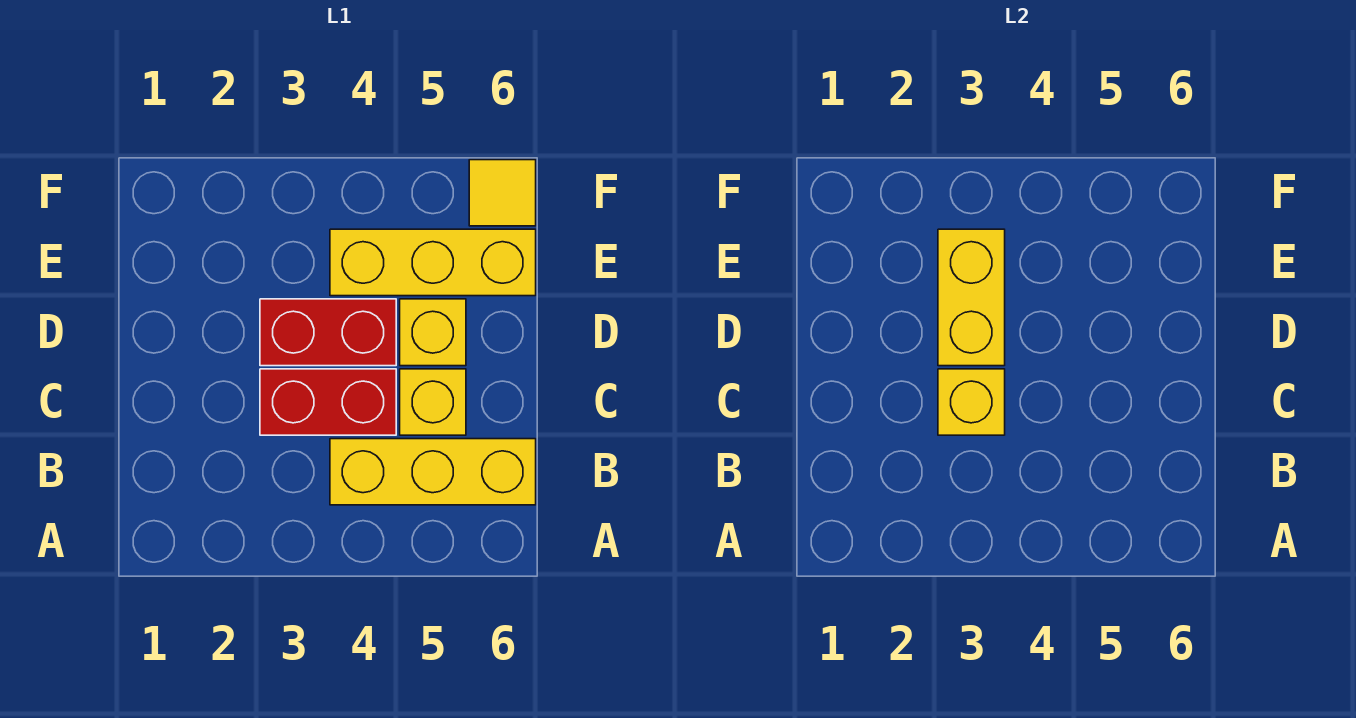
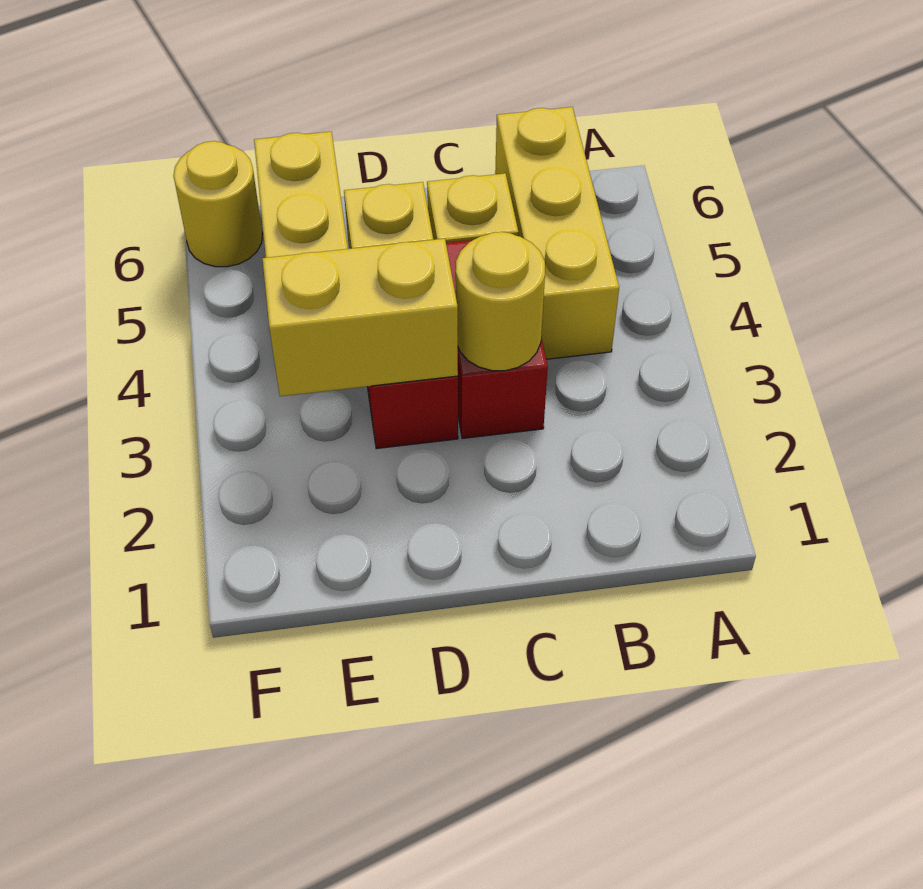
yellow 1x1 brick [938,369,1005,435] -> yellow 1x1 round brick [456,232,545,371]
yellow 1x1 tile [469,160,536,226] -> yellow 1x1 round brick [173,141,263,267]

